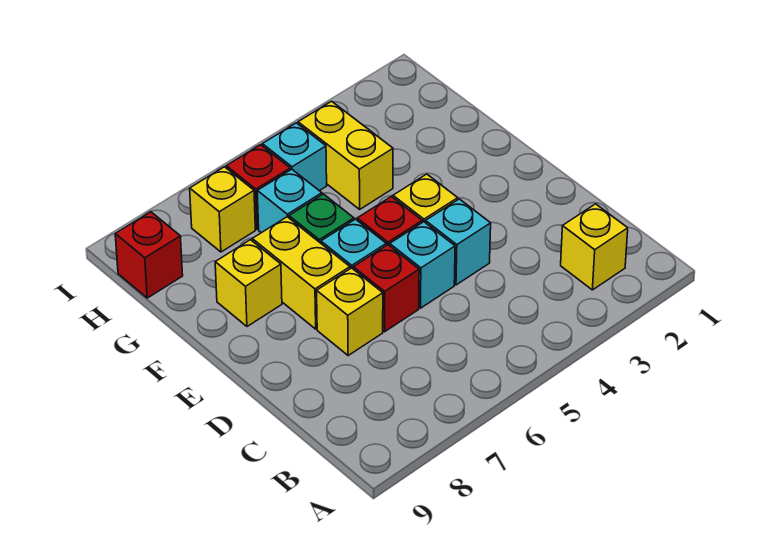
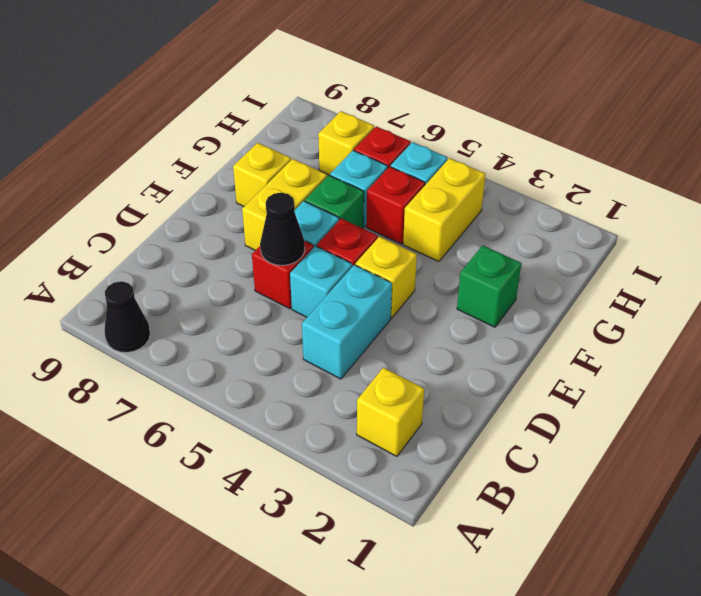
none -> black 1x1 cone [104,281,150,353]
cyan 1x1 brick [426,199,491,285] -> cyan 1x2 brick [302,265,392,379]
none -> black 1x1 cone [260,193,305,265]
yellow 1x1 brick [317,268,383,356] -> none
none -> green 1x1 brick [457,245,521,327]
red 1x1 brick [115,212,183,298] -> red 1x1 brick moved to [366,167,425,244]

